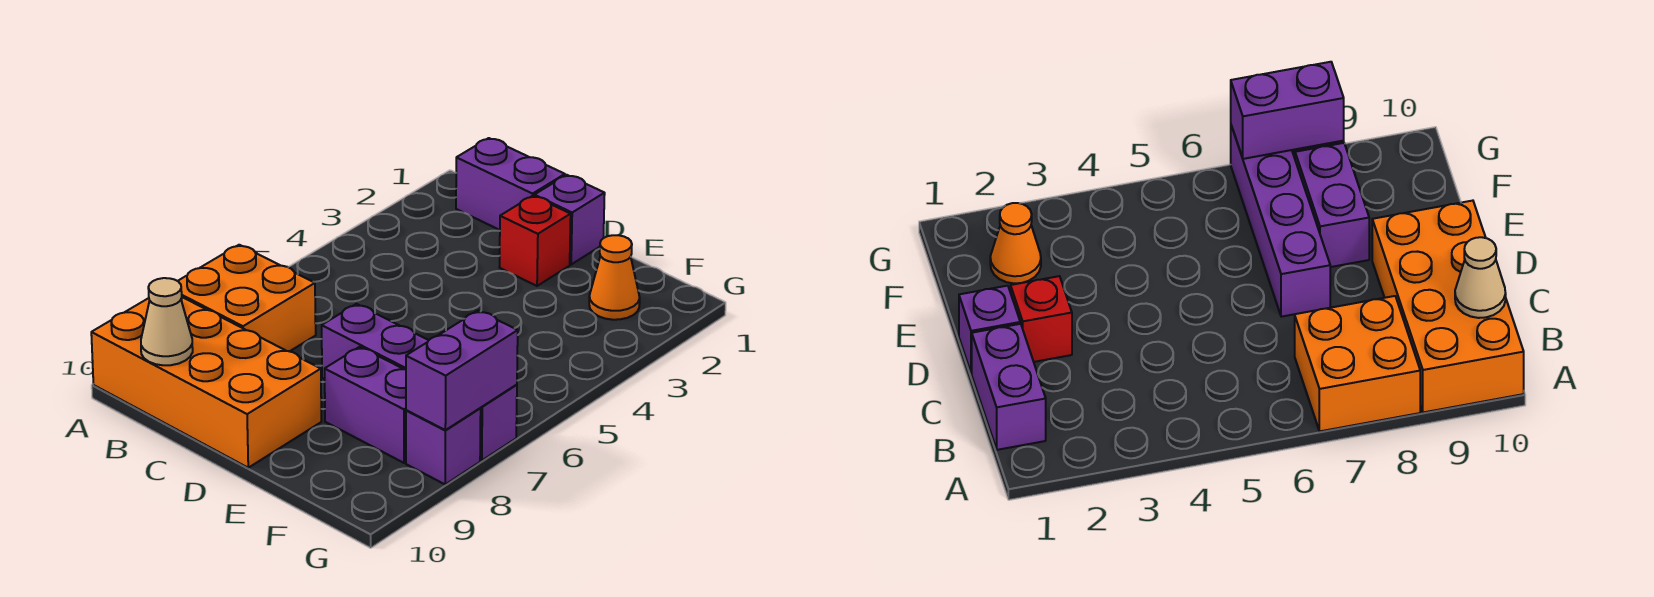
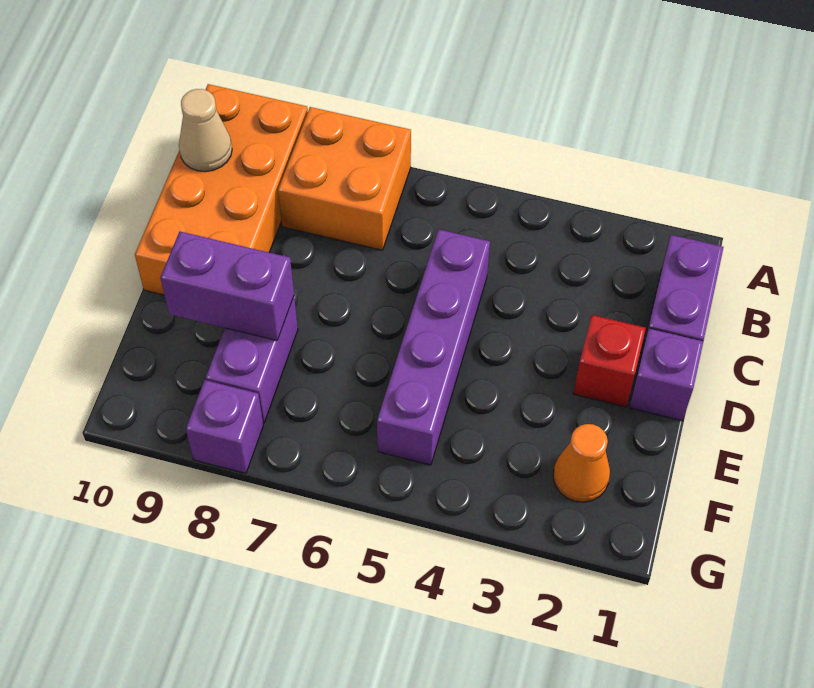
purple 1x4 brick [322,304,517,461] -> purple 1x4 brick moved to [377,229,490,465]
purple 1x2 brick [406,311,518,430] -> purple 1x2 brick moved to [160,232,294,341]

